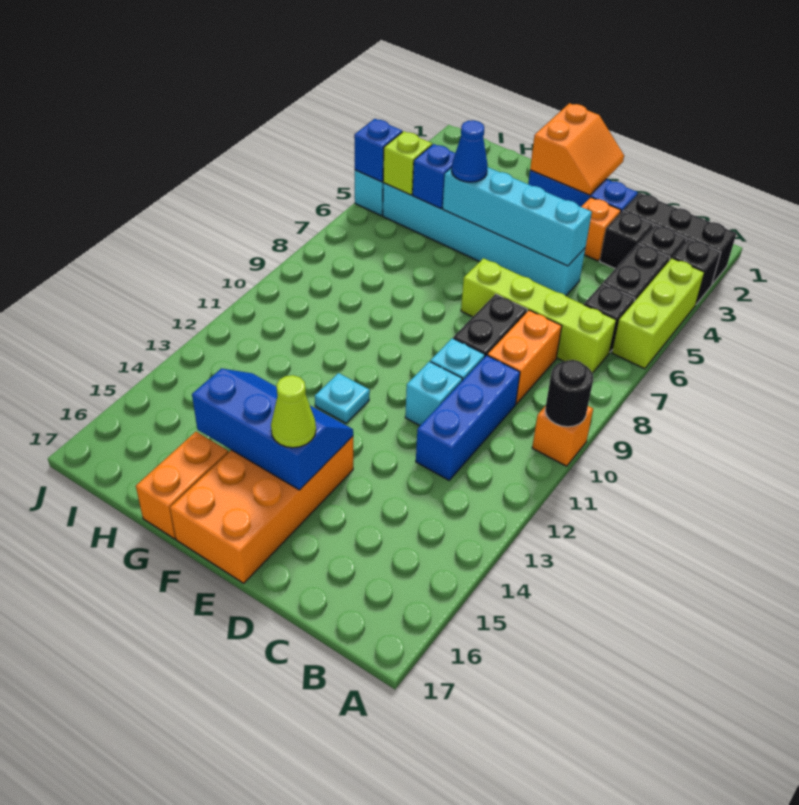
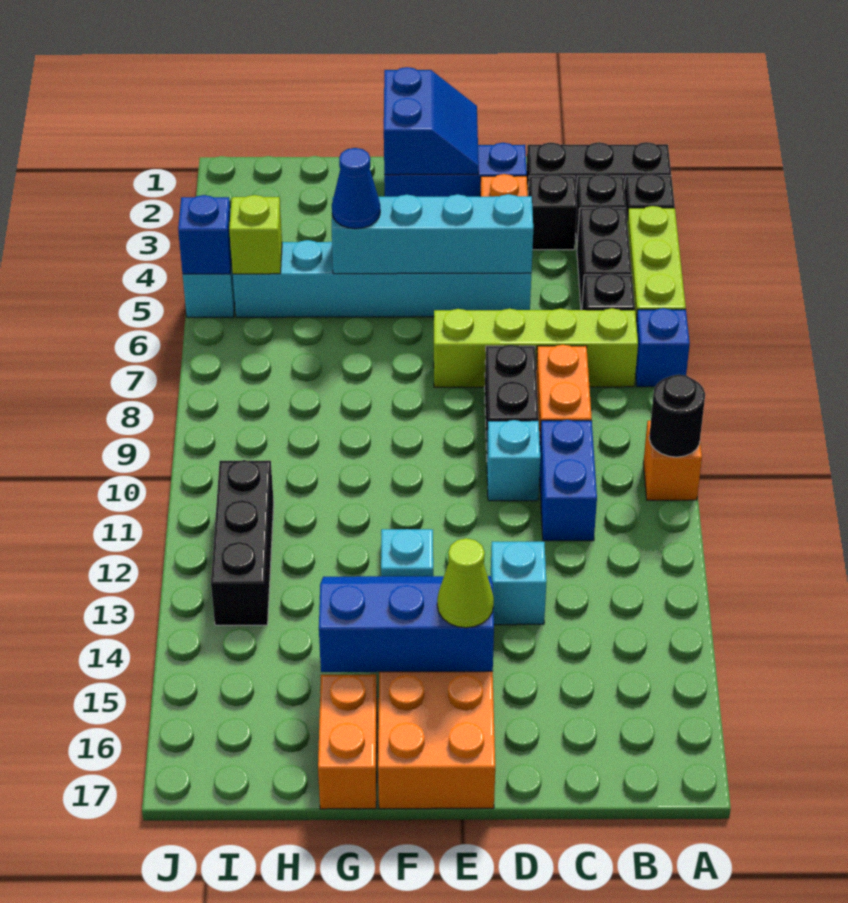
blue 1x3 brick [416,355,520,480] -> blue 1x2 brick [540,420,597,541]
cyan 1x1 brick [405,361,462,426] -> cyan 1x1 brick moved to [491,541,546,625]
orange 2x2 slope [530,103,624,195] -> blue 2x2 slope [384,67,479,175]
blue 1x1 brick [413,144,455,209] -> blue 1x1 brick moved to [636,308,690,387]
none -> black 1x3 brick [211,460,274,625]

